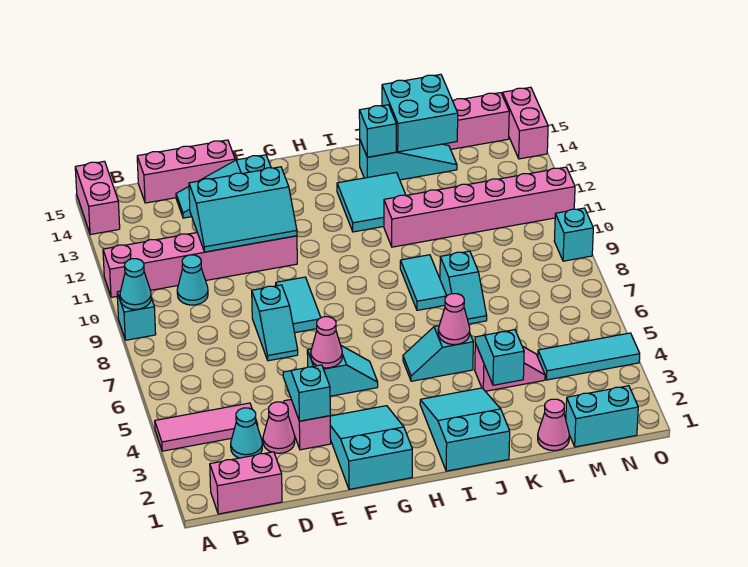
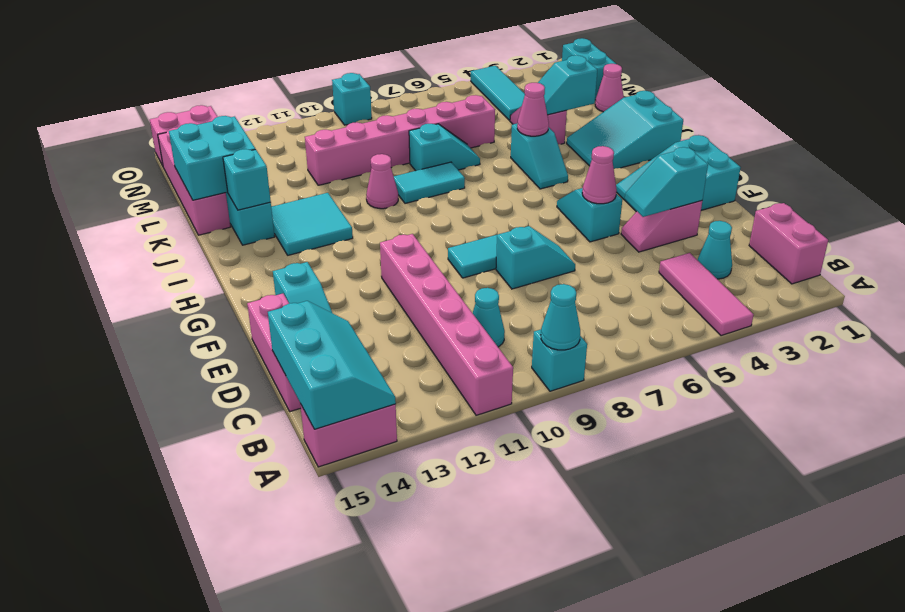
pink 1x1 cone [263,402,295,453] -> pink 1x1 cone moved to [366,154,398,209]
cyan 2x3 slope [189,167,297,252] -> cyan 2x3 slope moved to [268,301,396,429]
pink 1x6 brick [384,167,575,247] -> pink 1x6 brick turned to [305,95,495,185]

